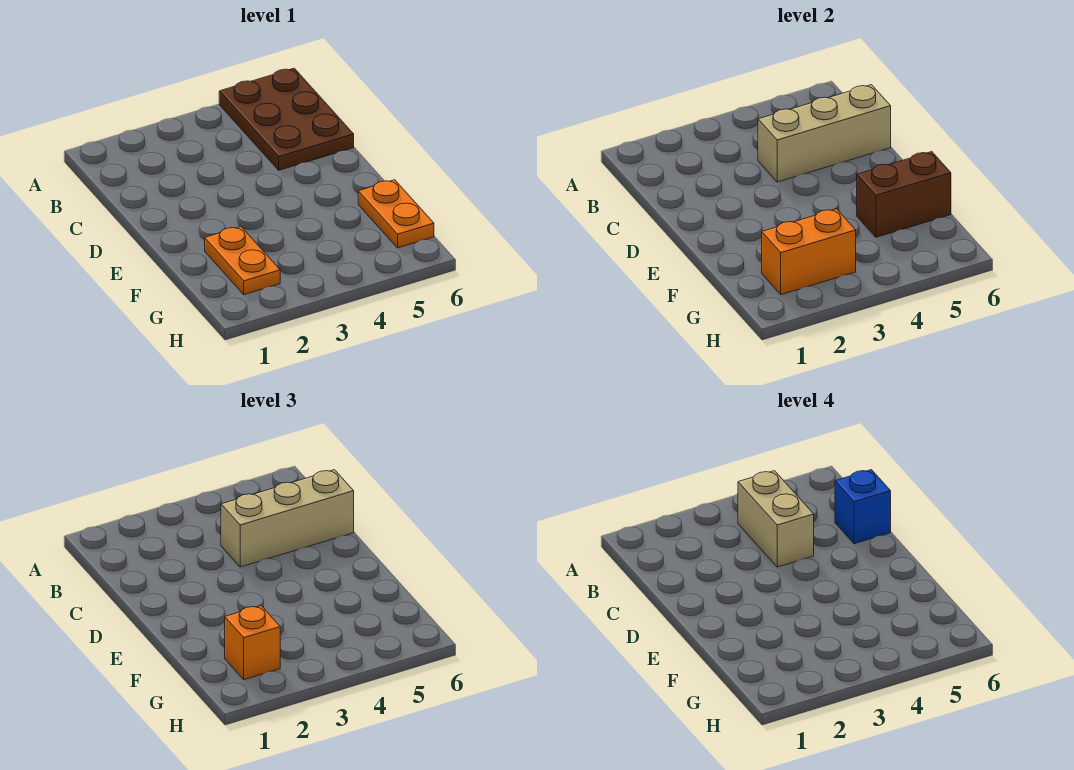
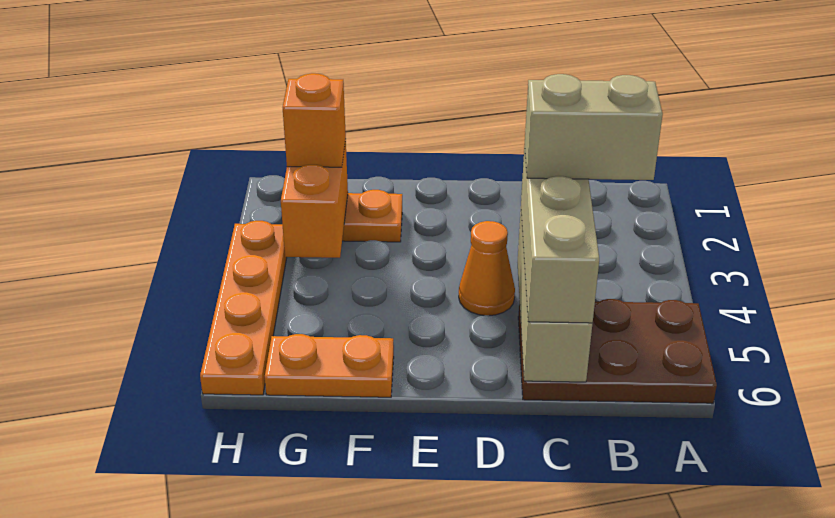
blue 1x1 brick [835,470,891,544] -> none
none -> orange 1x1 cone [459,221,515,315]
brown 1x2 brick [857,152,951,237] -> none
none -> orange 1x4 plate [200,221,287,395]

